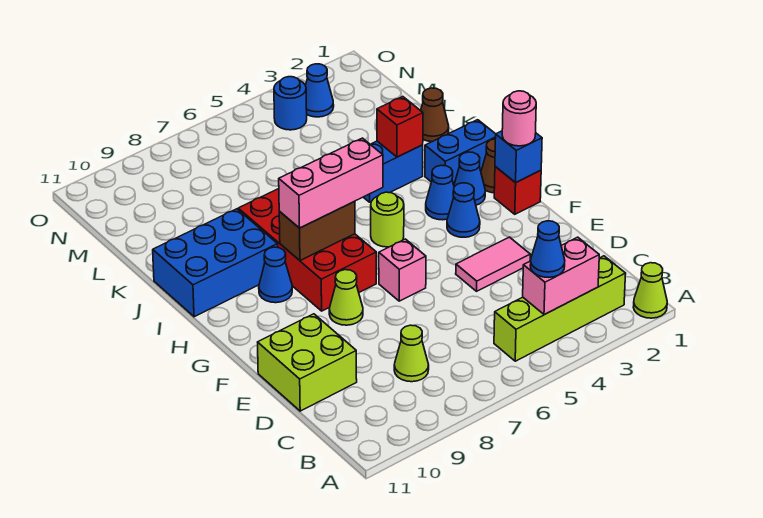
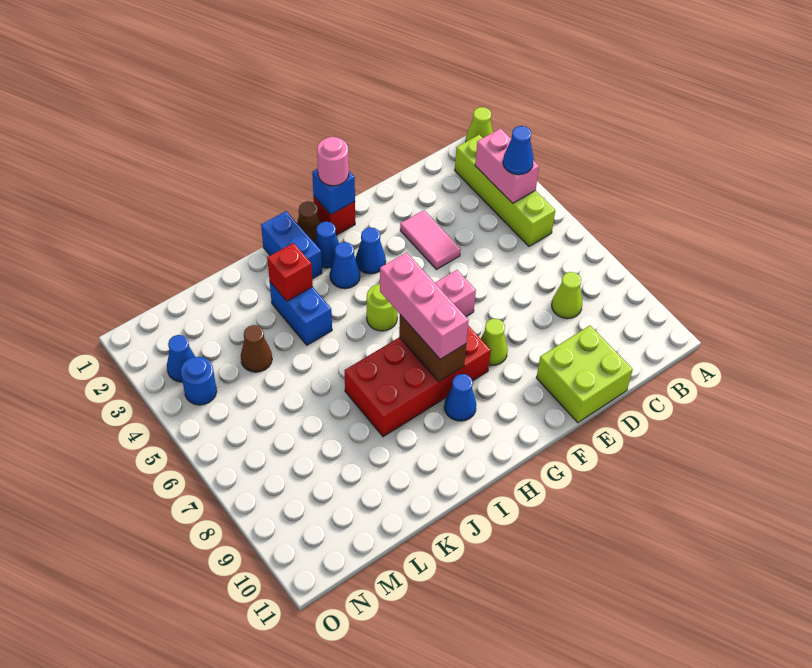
blue 2x3 brick [153,209,278,317] -> none
brown 1x1 cone [421,88,449,142] -> brown 1x1 cone moved to [241,325,272,372]

